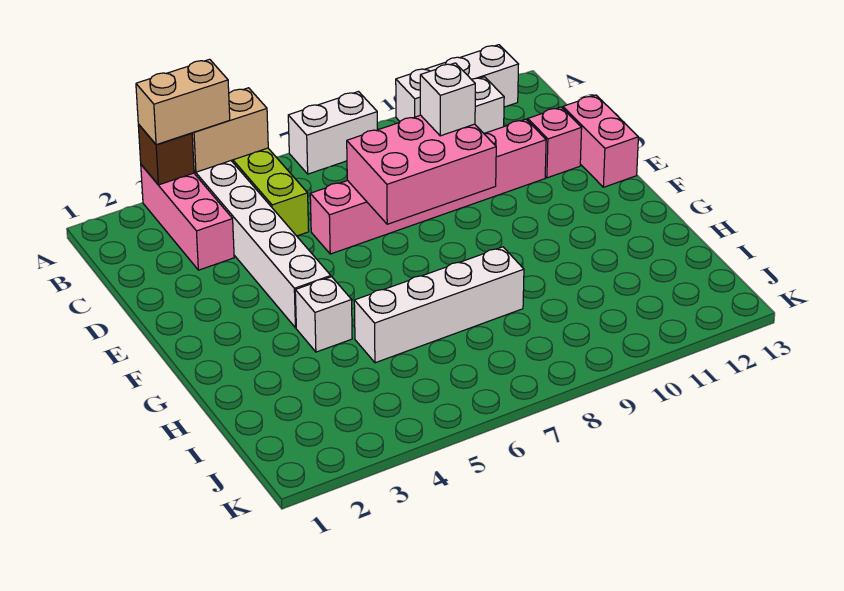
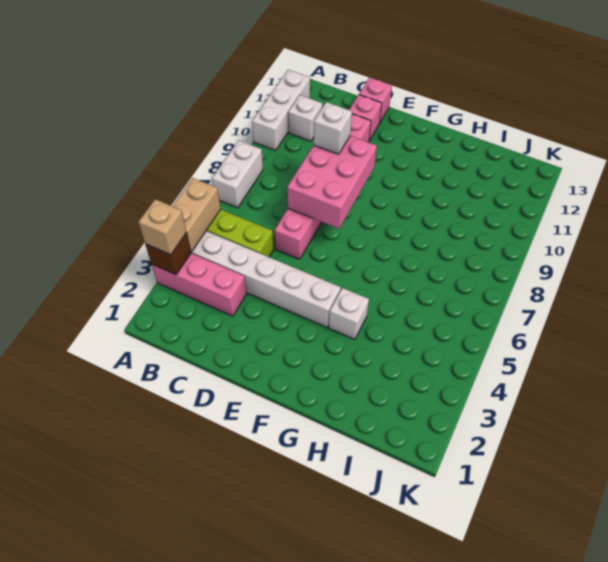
tan 1x2 brick [136,59,230,145] -> tan 1x1 brick [139,199,187,255]
pink 1x2 brick [563,95,638,187] -> pink 1x1 brick [359,78,392,123]
white 1x4 brick [354,247,524,363] -> none

